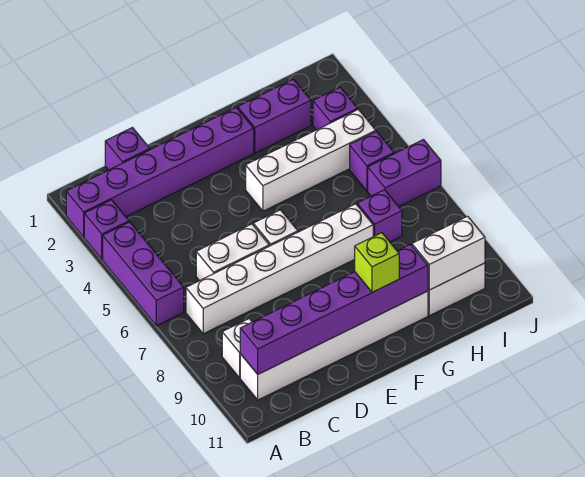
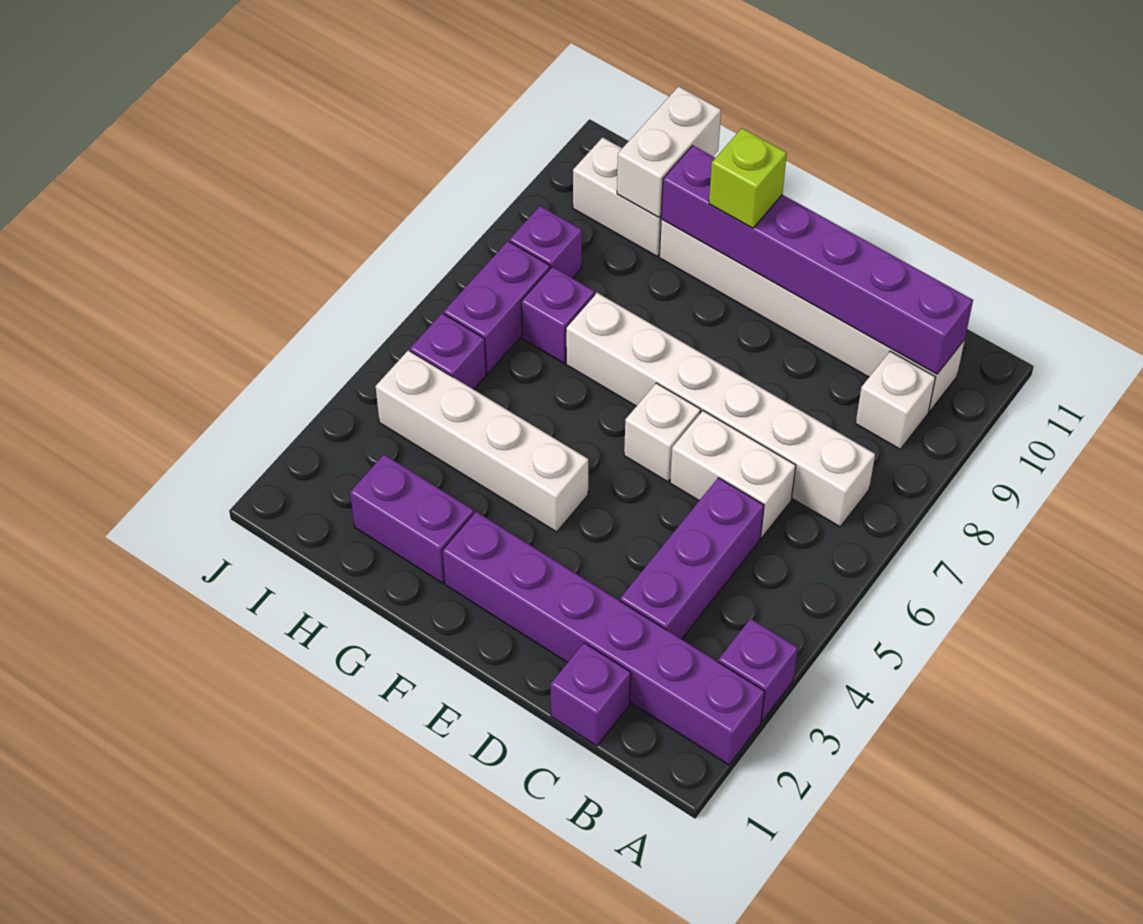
purple 1x3 brick [103,222,184,326] -> purple 1x3 brick moved to [620,478,764,639]
white 1x2 brick [412,216,485,290] -> white 1x2 brick turned to [617,86,721,218]
purple 1x1 brick [313,87,358,130] -> purple 1x1 brick moved to [510,206,582,278]
purple 1x2 brick [368,140,441,207] -> purple 1x2 brick turned to [444,241,550,374]

